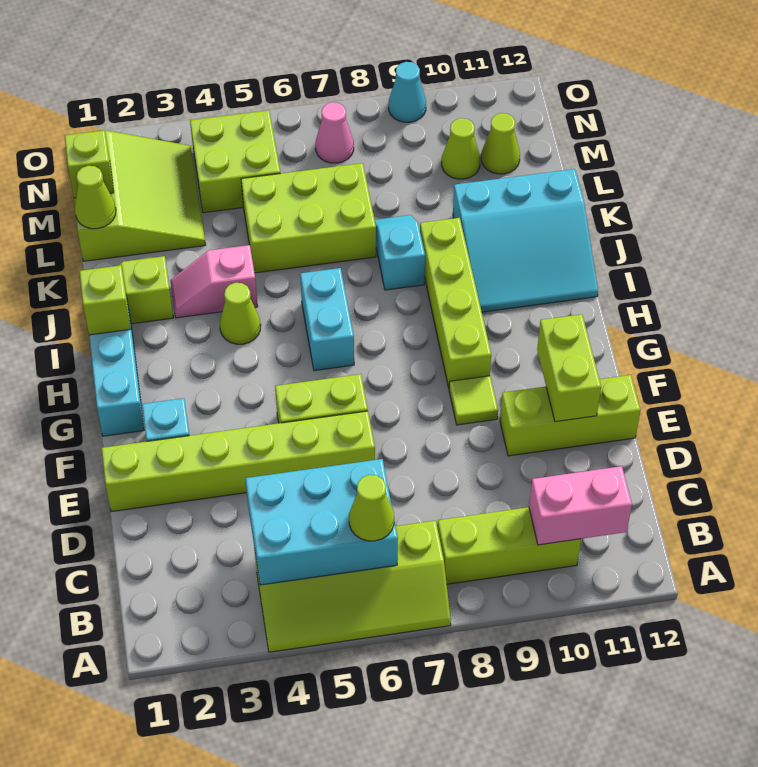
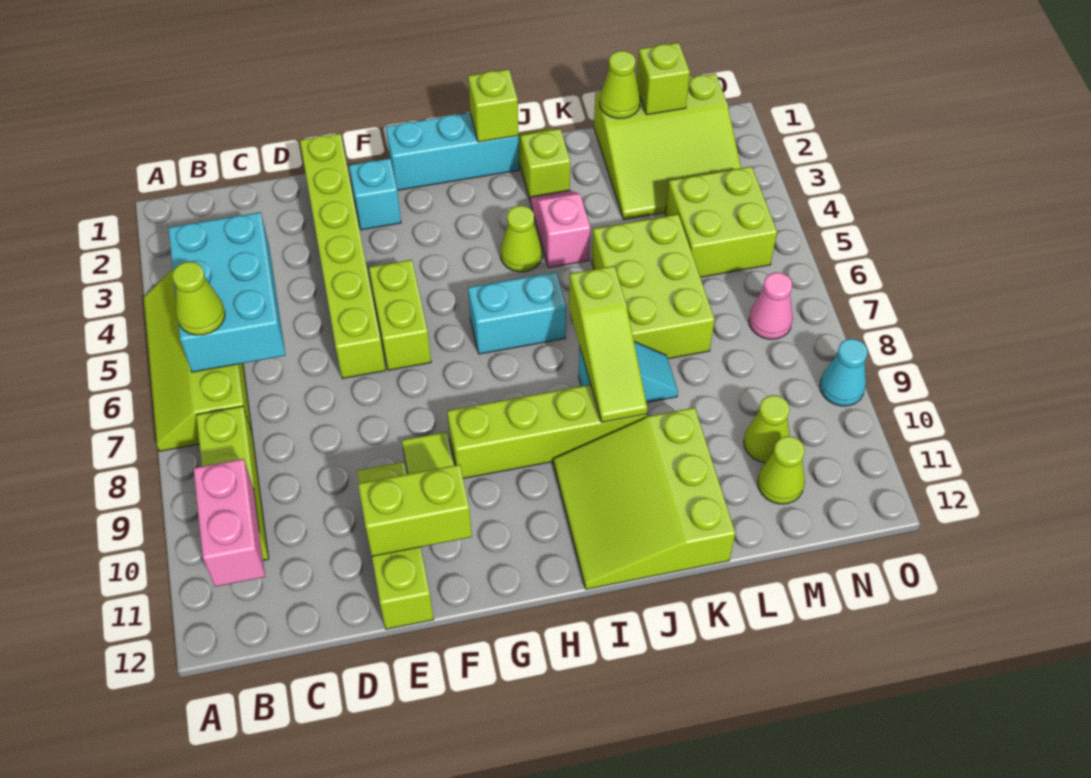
cyan 3x3 slope [453,169,598,312] -> lime 3x3 slope [553,407,735,589]
none -> lime 1x3 slope [569,266,647,422]

